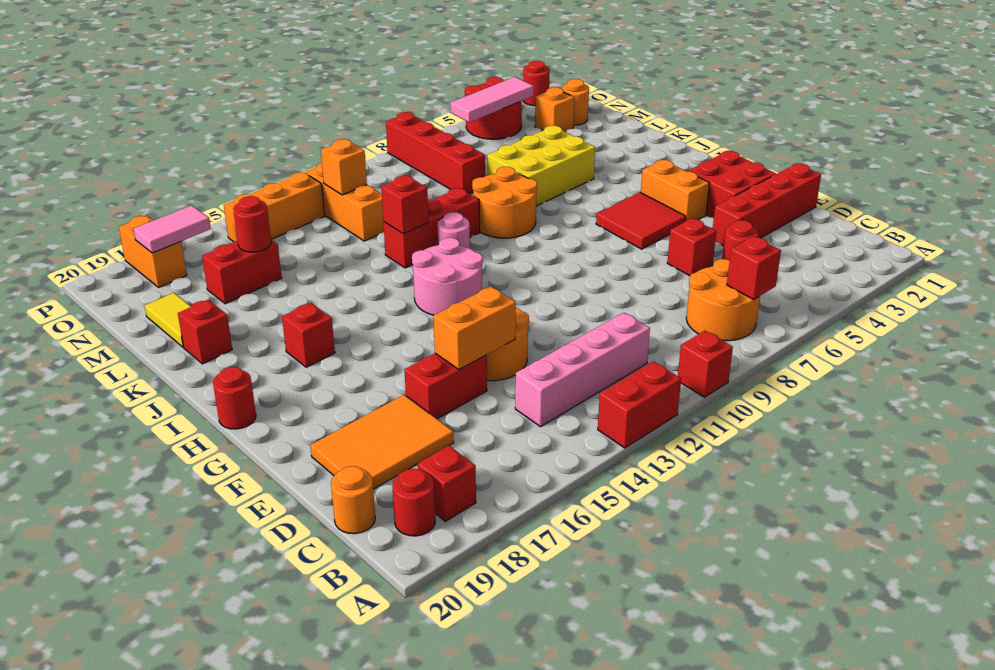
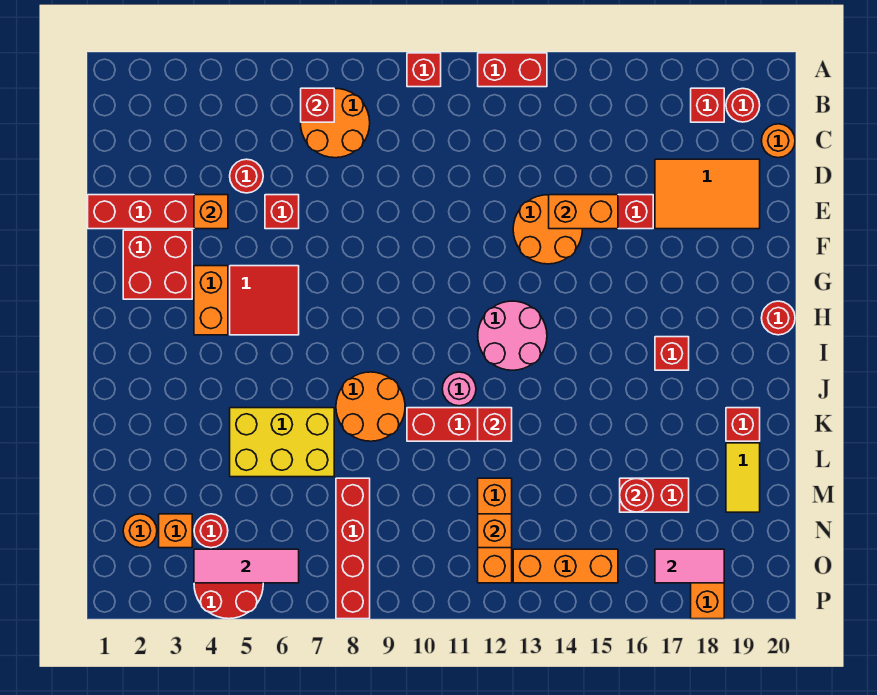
pink 1x4 brick [515,313,650,427] -> none
none -> orange 1x1 brick [194,195,228,229]
red 1x1 round brick [523,61,550,106] -> red 1x1 round brick moved to [194,514,228,548]

